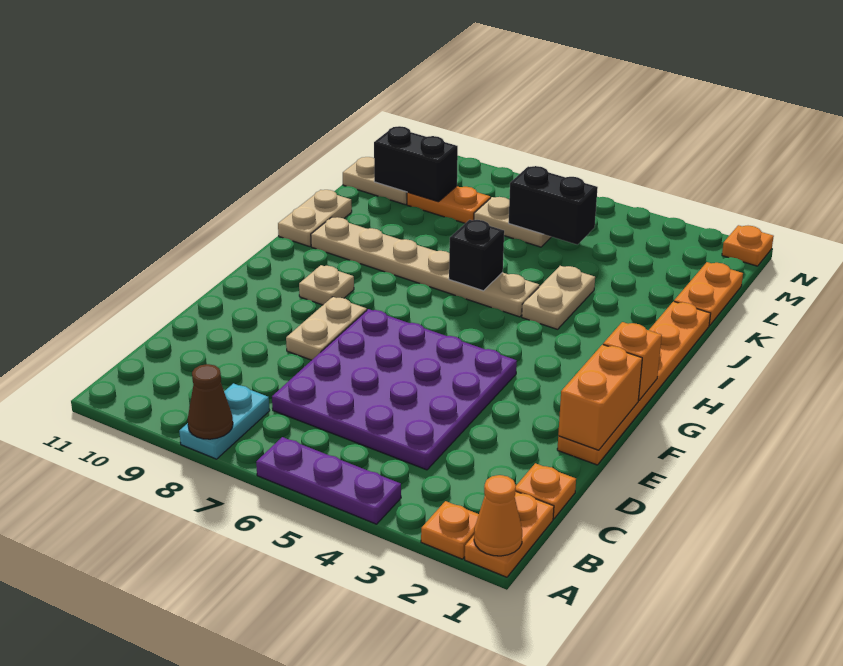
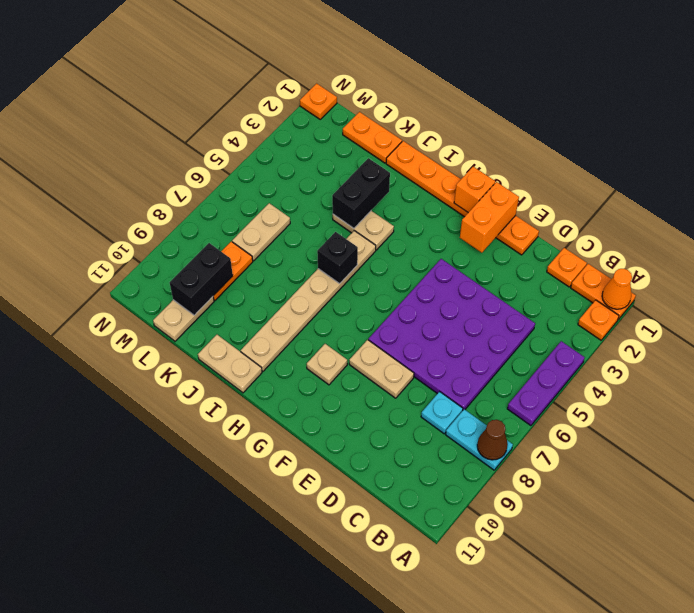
none -> cyan 1x1 plate [421,392,463,434]
orange 1x2 brick [558,345,642,450] -> orange 1x2 brick turned to [460,182,519,253]
black 1x2 brick [509,166,598,245] -> black 1x2 brick moved to [332,158,390,228]

